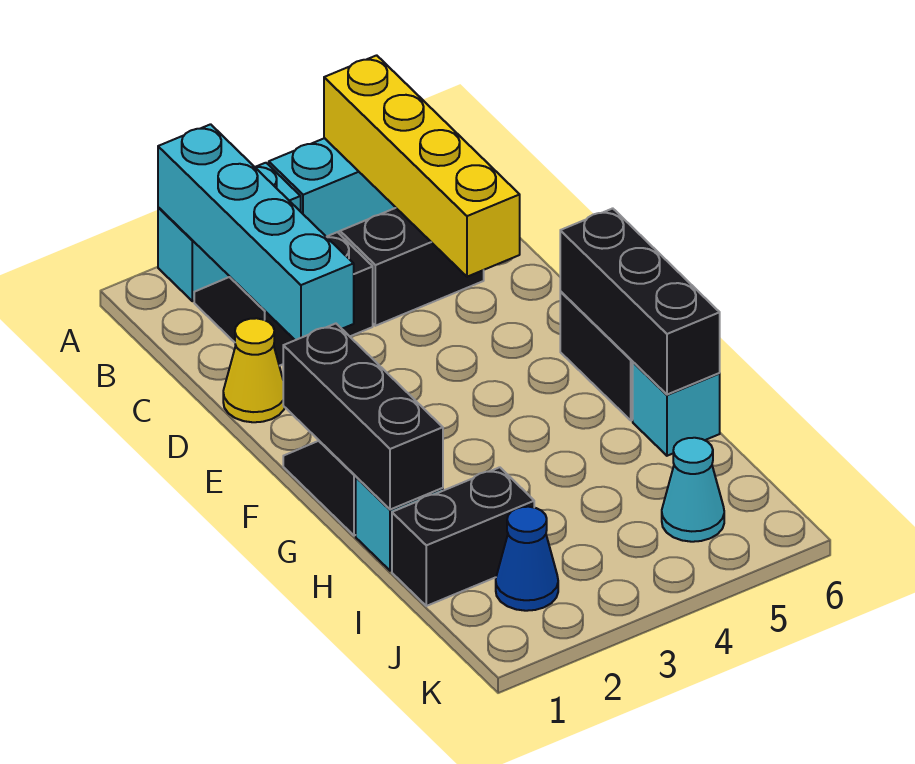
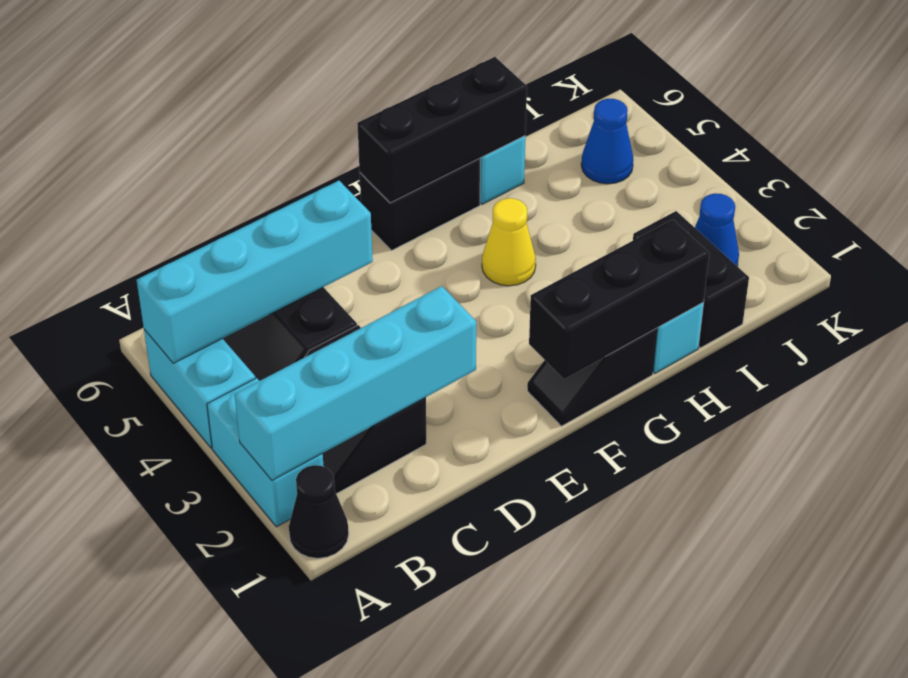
none -> black 1x1 cone [289,465,349,558]
yellow 1x4 brick [324,55,520,277] -> cyan 1x4 brick [137,181,373,363]
yellow 1x1 cone [223,318,285,422] -> yellow 1x1 cone moved to [482,198,536,286]
cyan 1x1 cone [662,438,724,542] -> blue 1x1 cone [581,99,633,184]

